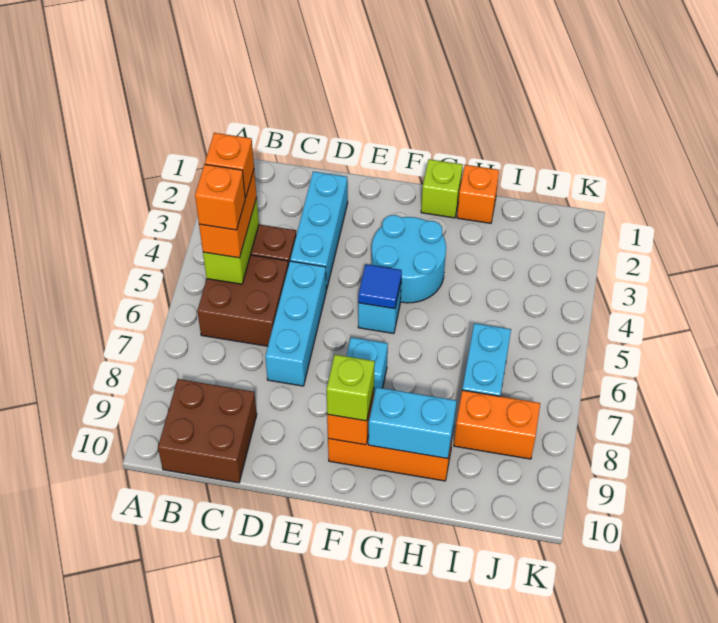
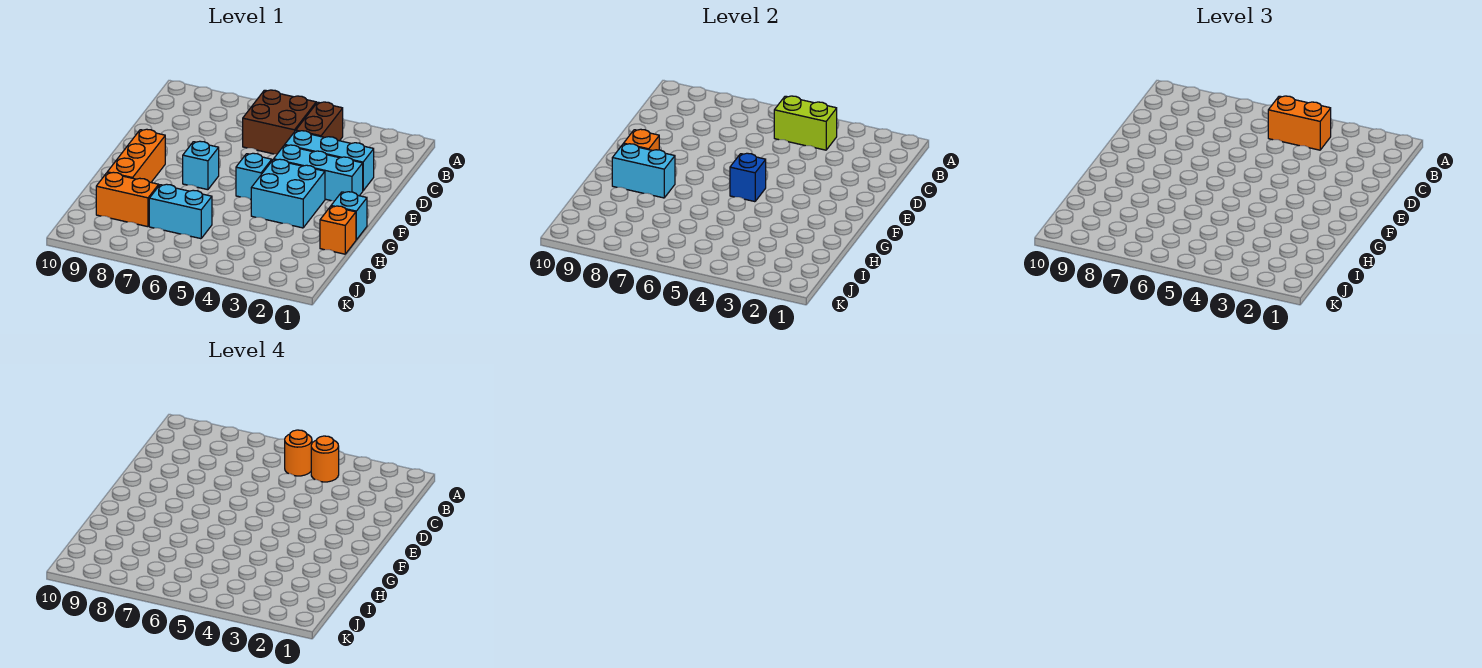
orange 1x1 brick [205,133,254,198] -> orange 1x1 round brick [311,436,339,482]
orange 1x1 brick [195,164,245,230] -> orange 1x1 round brick [285,430,312,476]
brown 2x2 brick [158,379,257,483] -> none
cyan 1x3 brick [265,261,326,386] -> cyan 1x3 brick moved to [274,145,363,201]
cyan 2x2 round brick [372,215,446,303] -> cyan 2x2 brick [251,159,325,228]
blue 1x1 tile [358,264,402,309] -> blue 1x1 brick [730,153,766,202]
lime 1x1 brick [327,355,375,421] -> none
lime 1x1 brick [421,159,463,218] -> cyan 1x1 brick [331,192,367,240]
cyan 1x2 brick [368,387,457,459] -> cyan 1x2 brick turned to [612,144,675,198]
orange 1x2 brick [454,390,540,459] -> orange 1x2 brick turned to [96,172,159,227]

